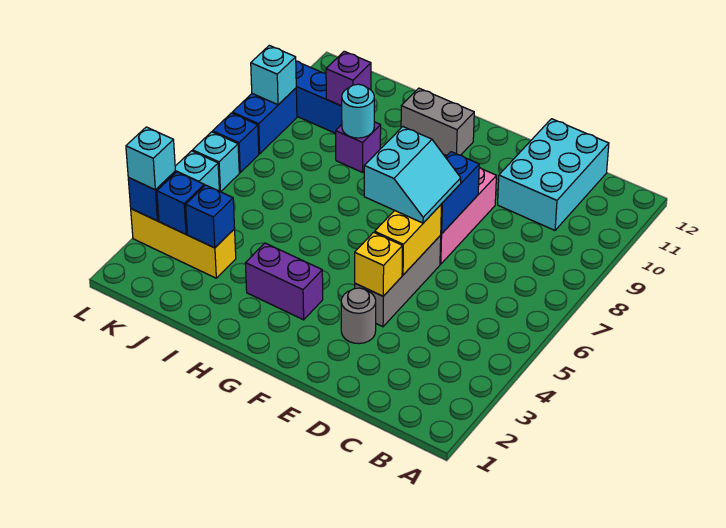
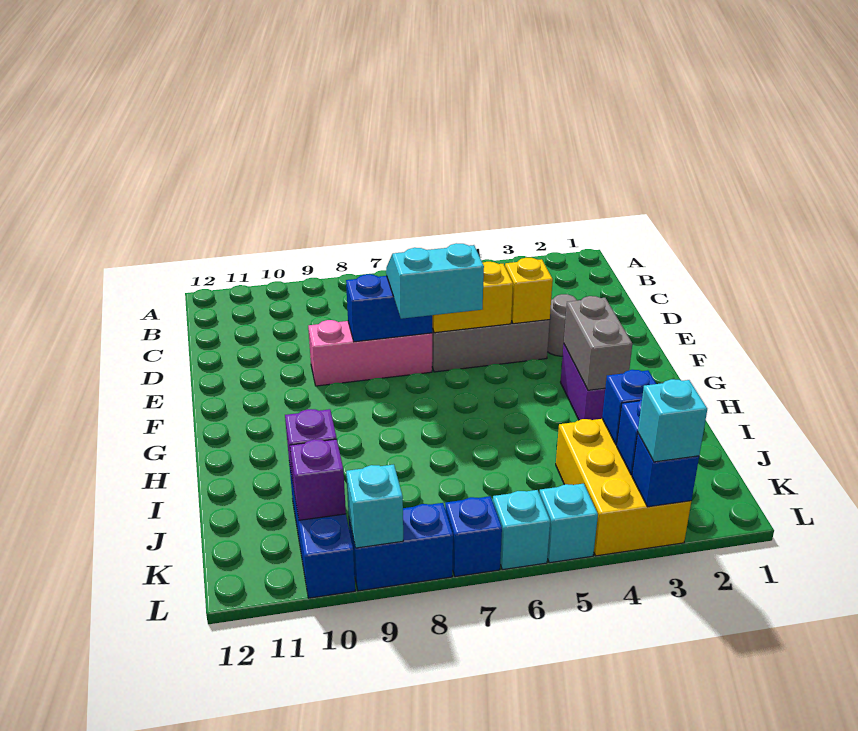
cyan 2x3 brick [498,119,609,230] -> none
grey 1x2 brick [401,88,474,156] -> grey 1x2 brick moved to [564,296,632,390]
purple 1x1 brick [336,122,381,172] -> purple 1x1 brick moved to [290,439,346,520]
cyan 1x1 round brick [342,84,374,138] -> none
yellow 1x3 brick [131,209,236,278] -> yellow 2x3 brick [556,419,691,556]

